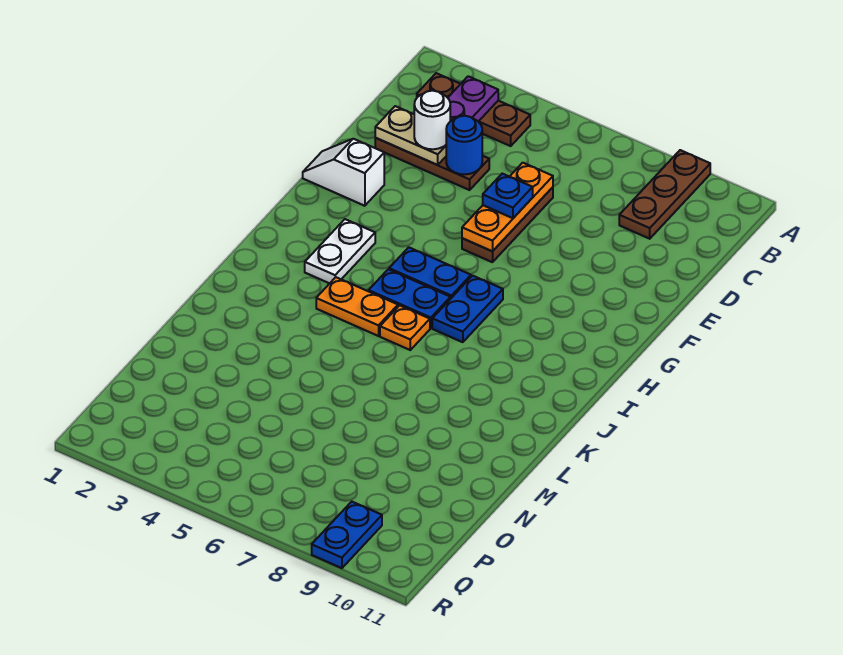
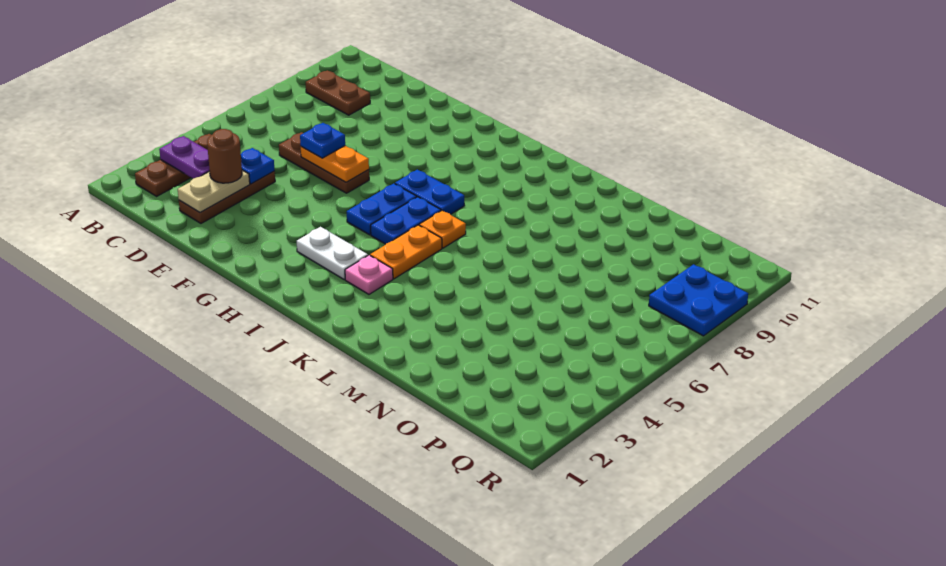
brown 1x3 plate [619,150,710,239] -> brown 1x2 plate [306,70,370,115]
white 1x1 round brick [414,91,450,149] -> brown 1x1 round brick [207,129,242,183]
blue 1x1 round brick [446,116,482,174] -> blue 1x1 plate [241,148,275,184]
orange 1x3 plate [462,163,553,251] -> orange 1x2 plate [301,146,369,182]
white 1x2 slope [303,139,384,206] -> none
none -> pink 1x1 plate [345,255,393,294]
blue 1x2 plate [312,502,382,568] -> blue 2x2 plate [649,264,748,336]

